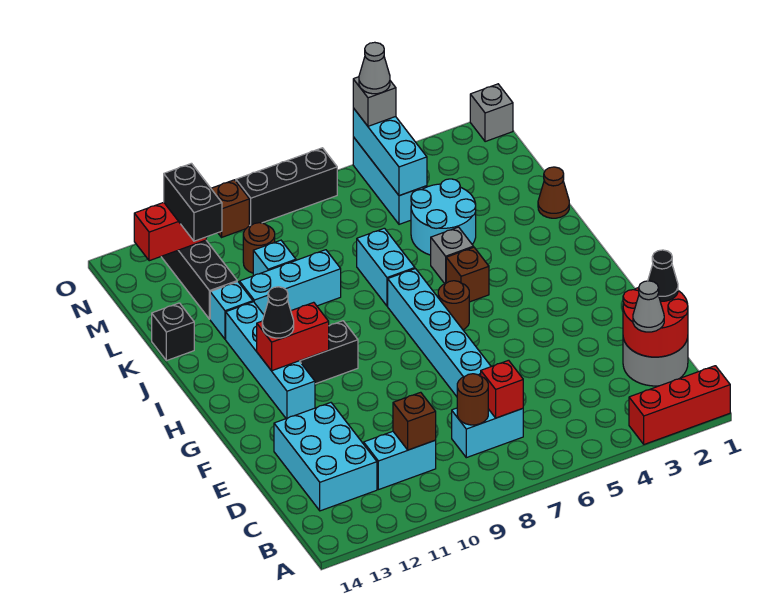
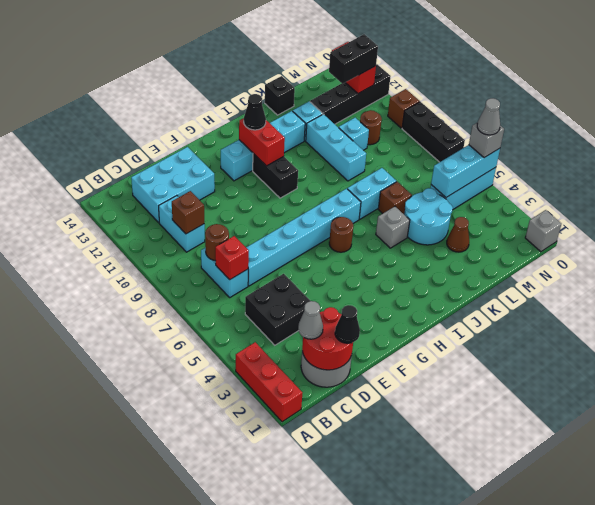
none -> black 2x2 brick [245,274,310,345]
brown 1x1 brick [446,247,489,302] -> brown 1x1 brick moved to [378,182,412,214]
brown 1x1 cone [538,167,569,218] -> brown 1x1 cone moved to [447,217,469,252]

